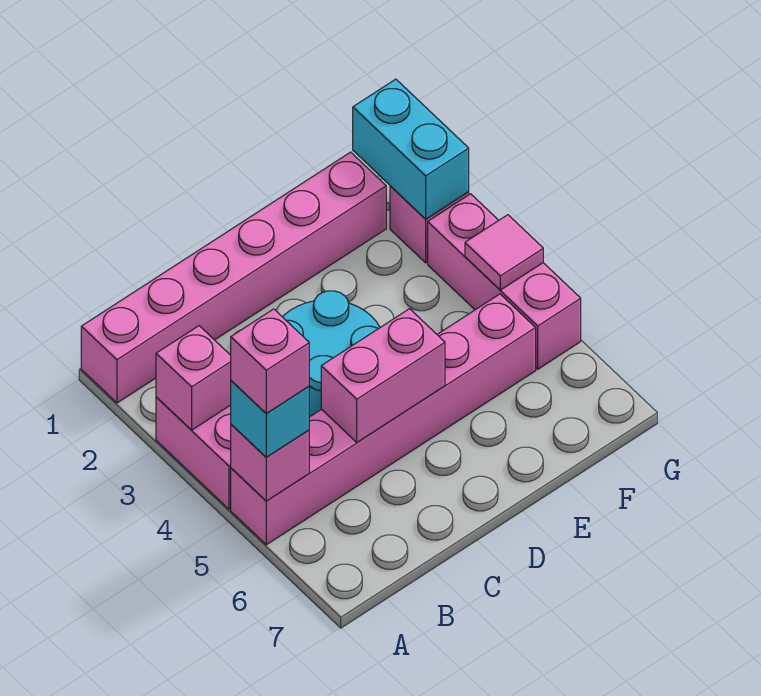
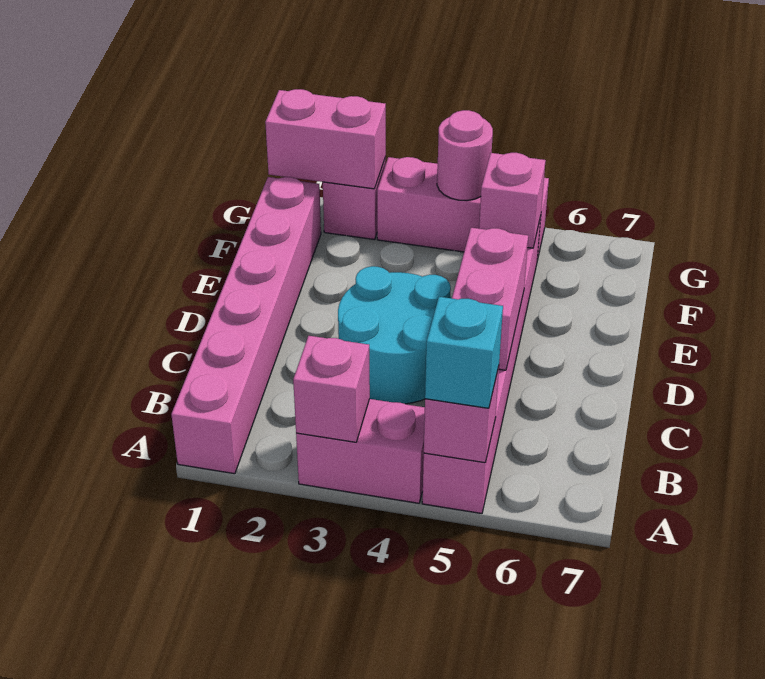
pink 1x1 brick [231,309,309,413] -> pink 1x1 brick moved to [479,153,546,248]
cyan 1x2 brick [353,79,469,219] -> pink 1x2 brick [265,89,386,189]
pink 1x1 tile [465,215,543,290] -> pink 1x1 round brick [437,110,493,200]

